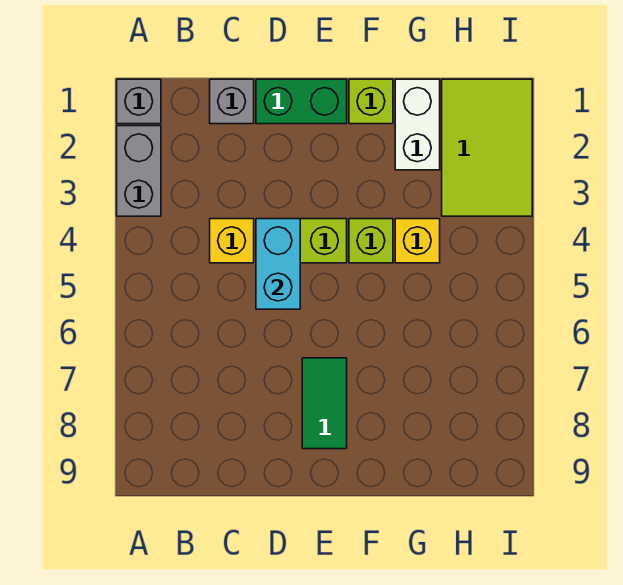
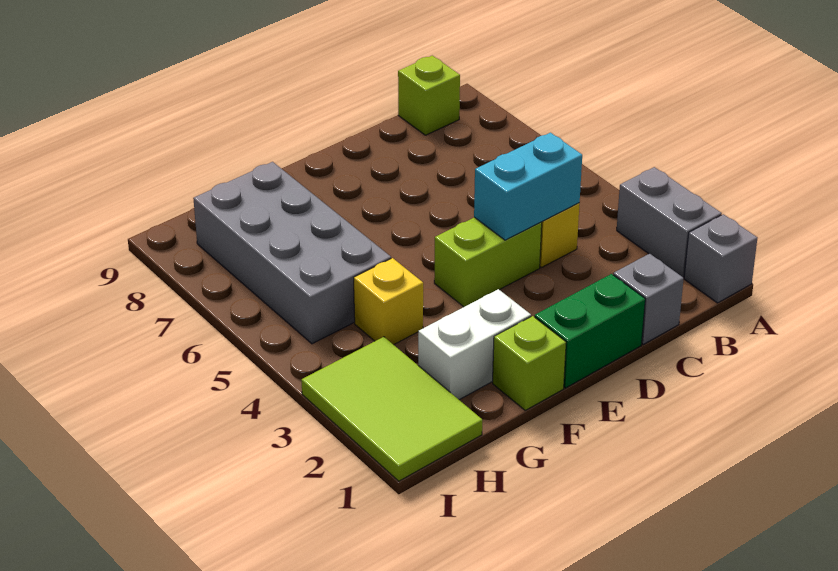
cyan 1x2 brick [256,219,300,309] -> cyan 1x2 brick turned to [474,133,582,240]
green 1x2 tile [302,358,347,449] -> none
lime 1x1 brick [349,219,393,263] -> lime 1x1 brick moved to [398,56,460,135]
white 1x2 brick [395,79,440,170] -> white 1x2 brick turned to [418,289,531,400]
none -> grey 2x4 brick [193,162,391,344]

